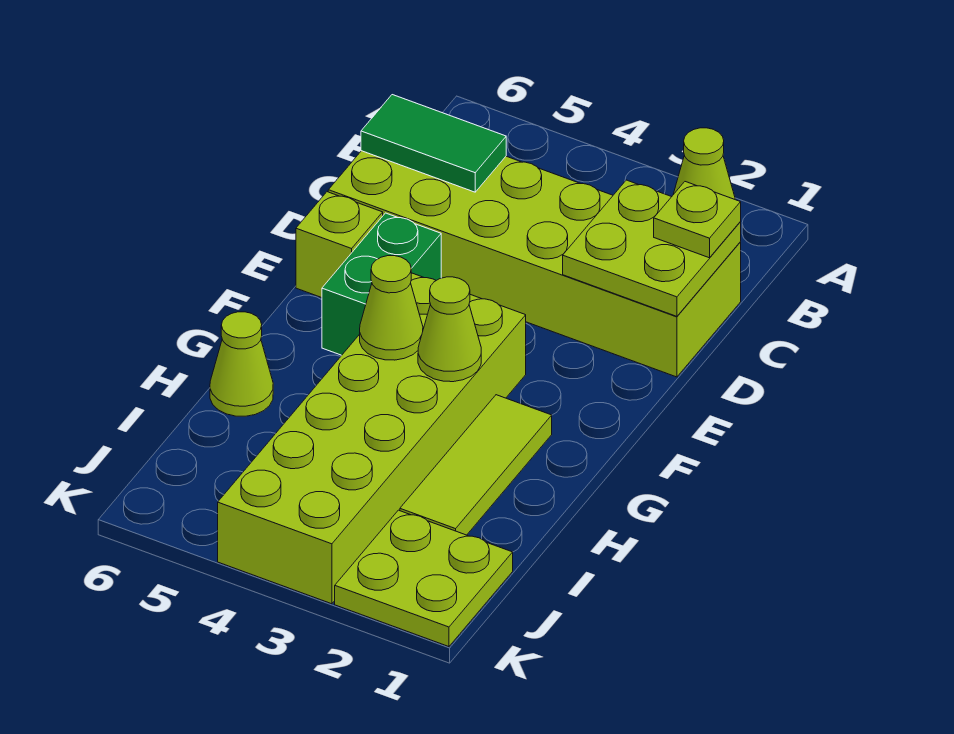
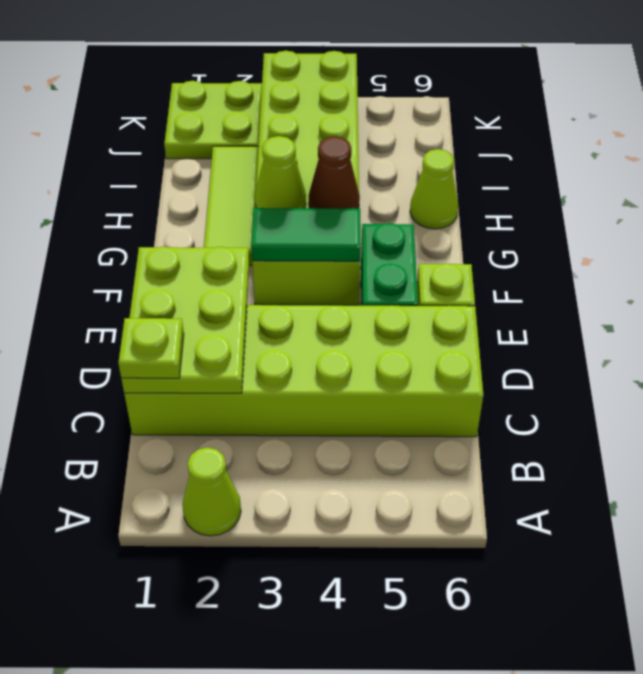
lime 2x2 plate [563,180,741,316] -> lime 2x3 plate [121,246,249,393]
green 1x2 tile [361,95,506,192] -> green 1x2 tile moved to [251,208,361,261]
lime 1x1 cone [360,256,423,360] -> brown 1x1 cone [309,136,360,209]

